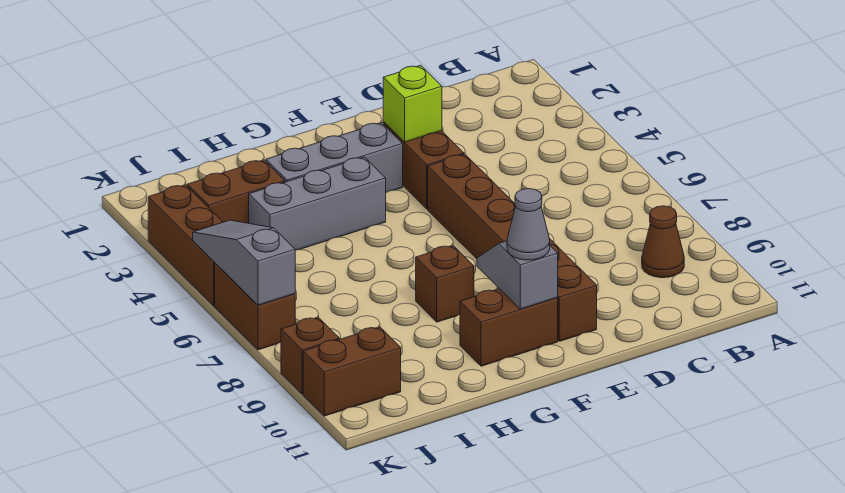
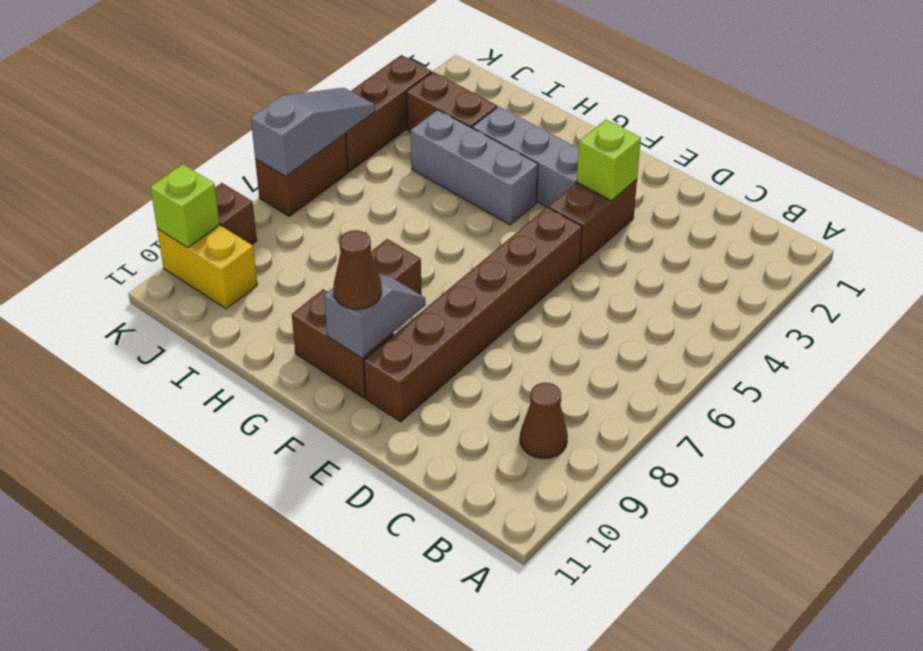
grey 1x1 cone [507,189,550,260] -> brown 1x1 cone [334,230,382,309]
brown 1x2 brick [303,327,401,416] -> yellow 1x2 brick [157,225,257,309]
none -> lime 1x1 brick [150,164,220,248]

